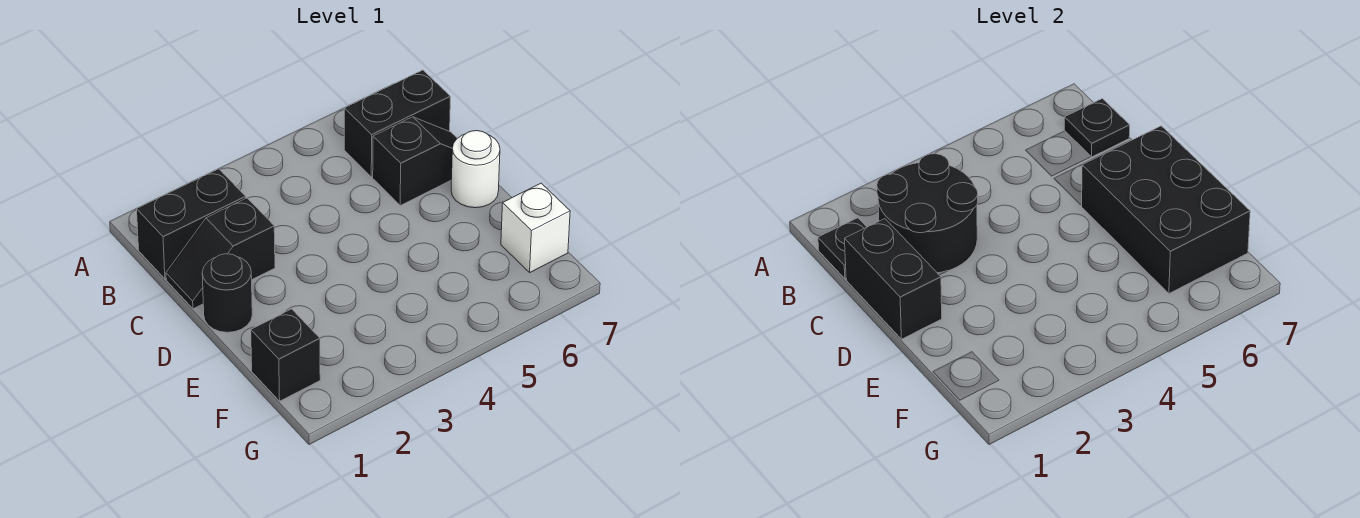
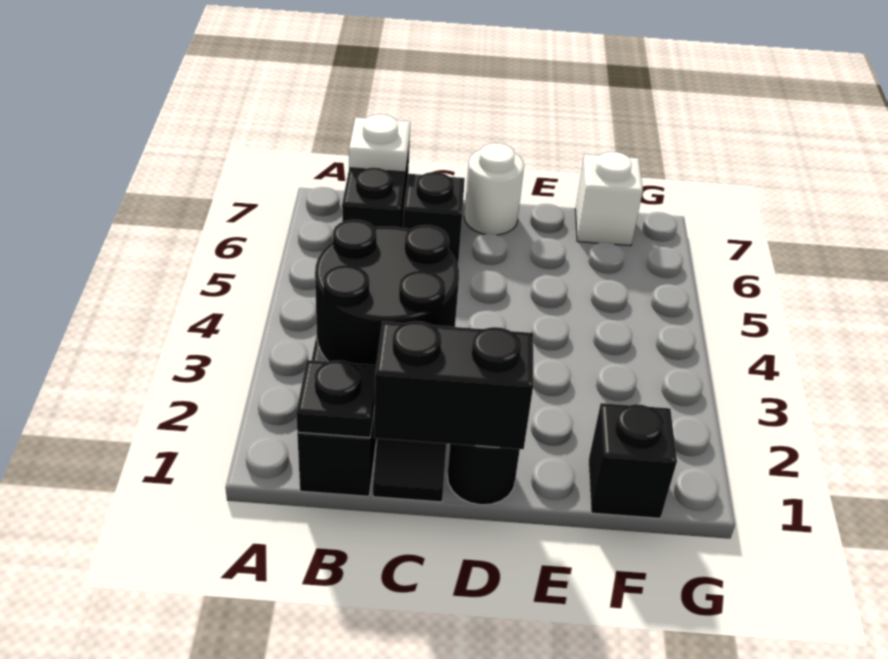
black 1x1 plate [1064,99,1130,157] -> white 1x1 plate [349,114,410,172]
black 2x3 brick [1082,126,1250,293] -> none

